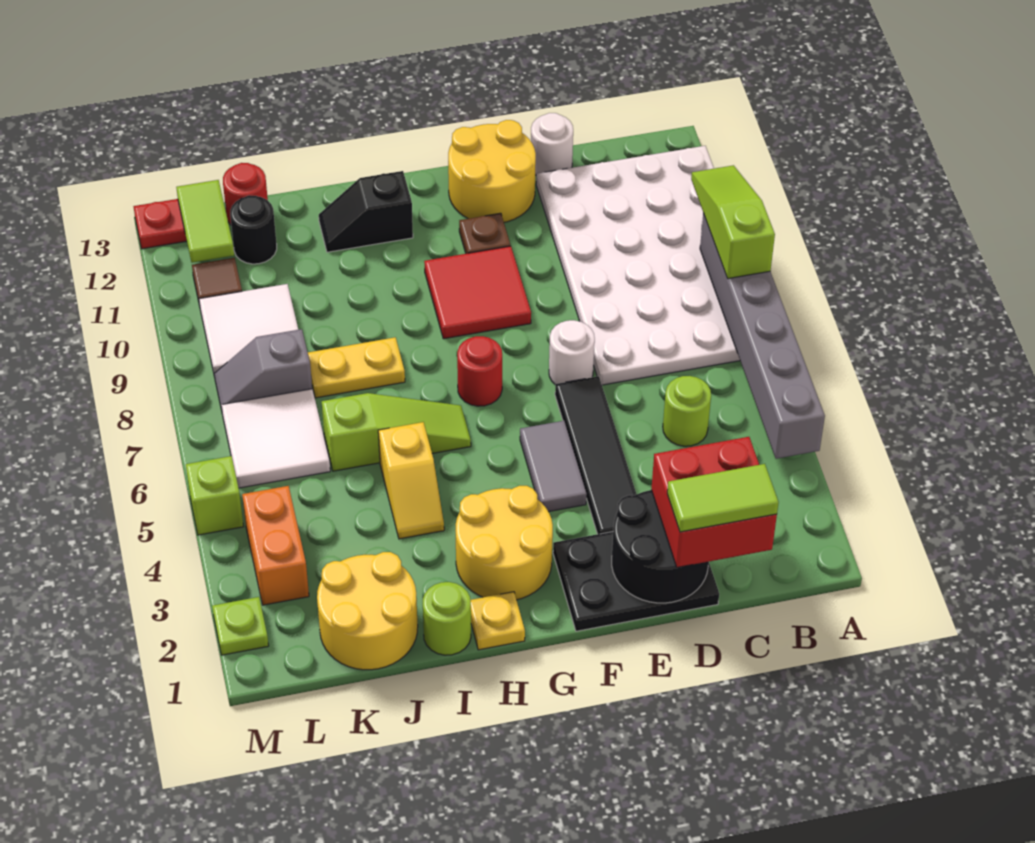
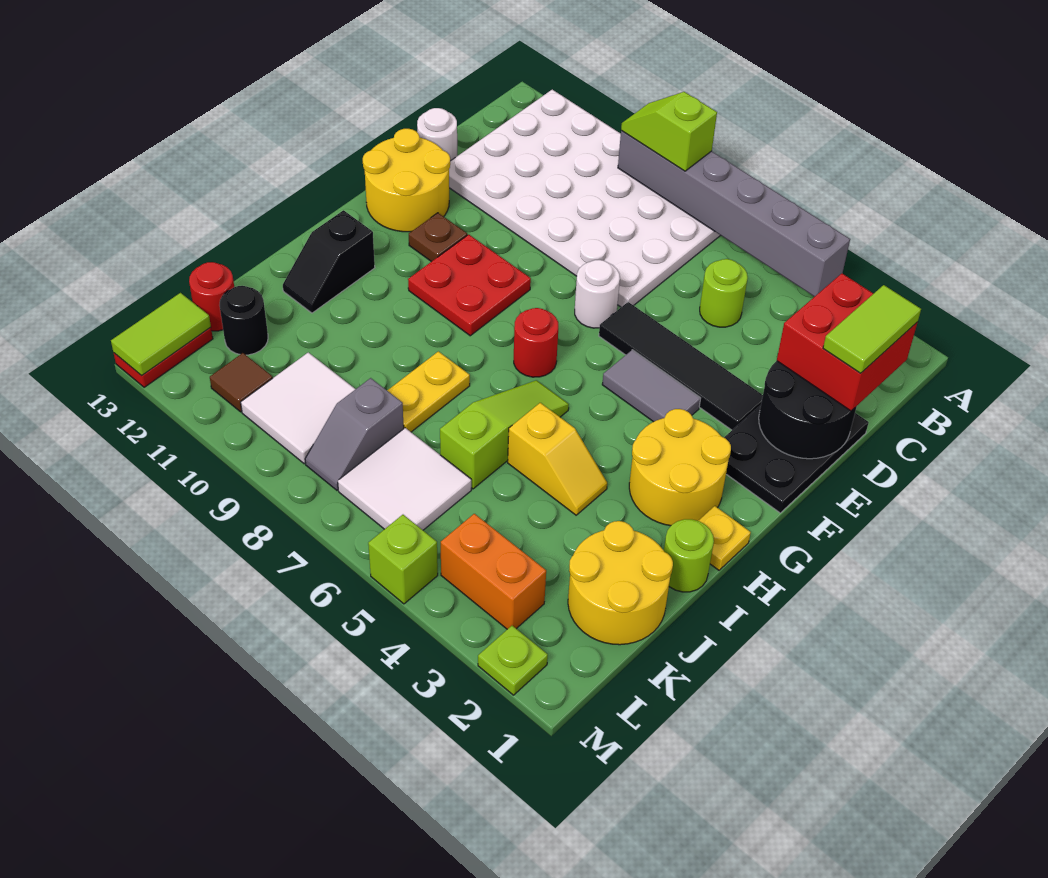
lime 1x3 slope [691,165,775,279] -> lime 1x2 slope [621,92,717,171]
red 2x2 tile [424,246,531,339] -> red 2x2 plate [408,235,531,336]
lime 1x2 tile [176,180,234,263] -> lime 1x2 tile turned to [111,293,211,376]

